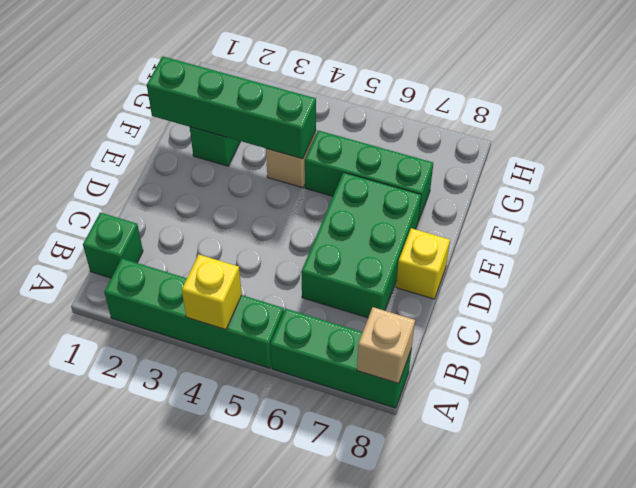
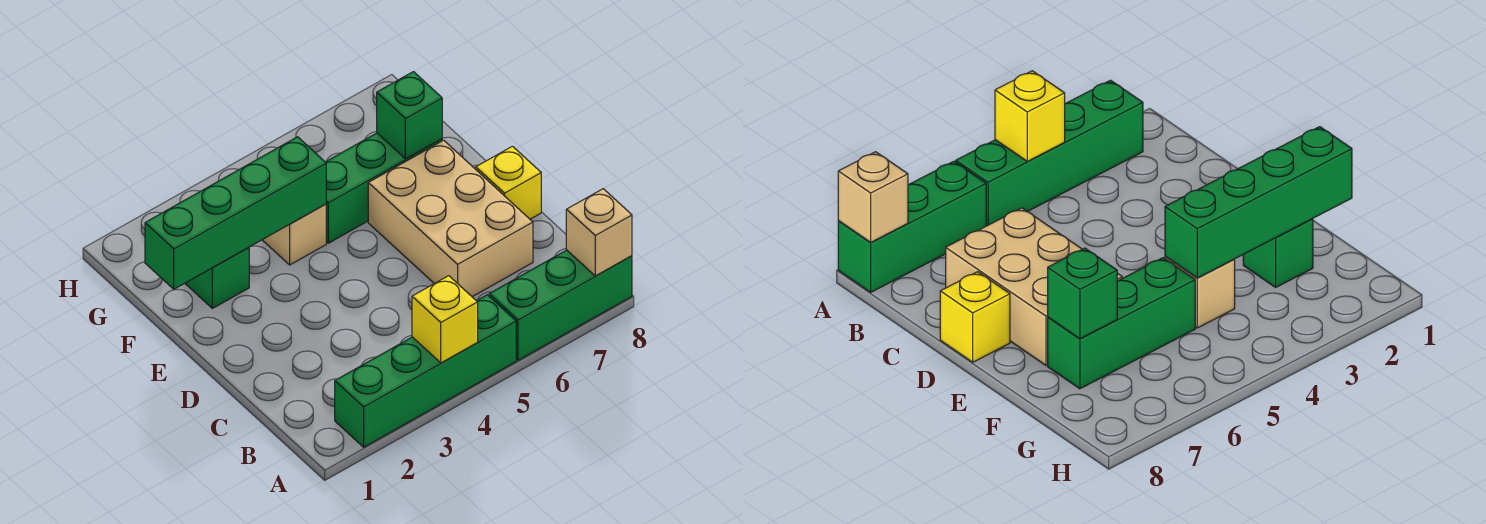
green 1x1 brick [83,212,143,278] -> green 1x1 brick moved to [377,72,442,159]
green 2x3 brick [301,172,421,318] -> tan 2x3 brick [368,140,533,297]

